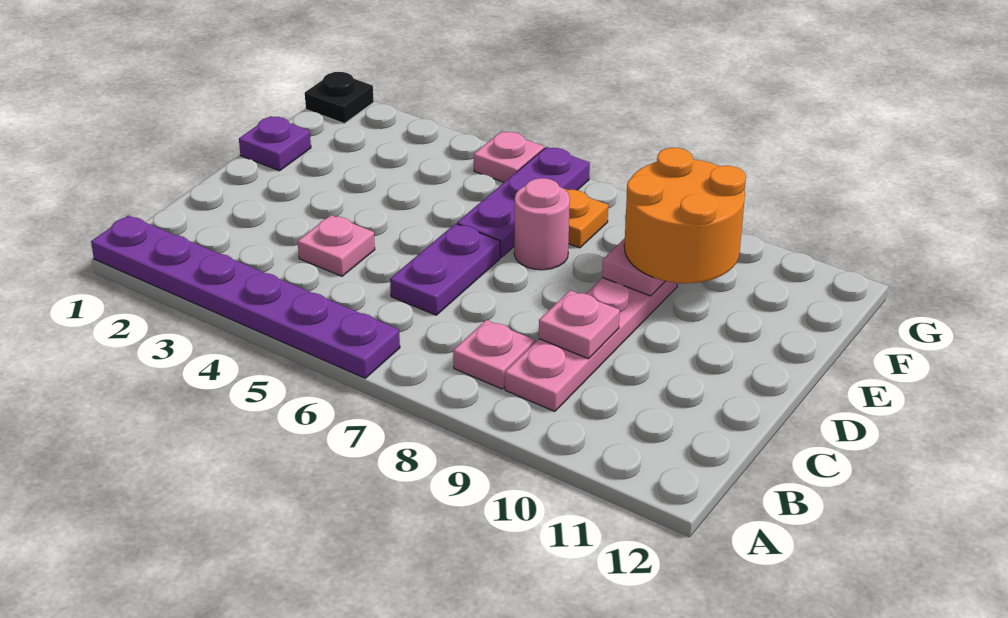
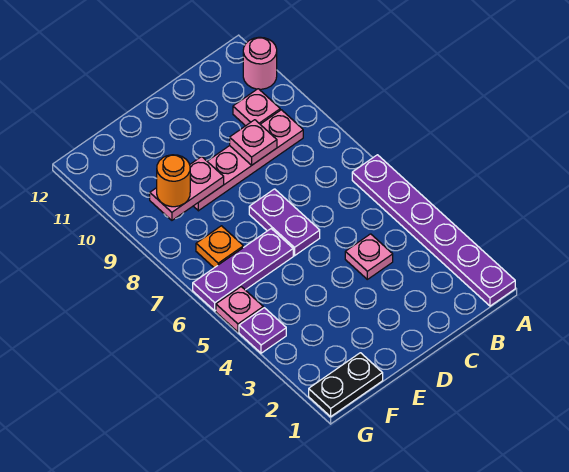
pink 1x1 plate [453,320,535,389] -> pink 1x1 plate moved to [233,89,280,126]
purple 1x2 plate [390,224,500,315] -> purple 1x2 plate turned to [249,189,320,256]
purple 1x1 plate [239,116,311,171] -> purple 1x1 plate moved to [239,308,286,353]
pink 1x1 round brick [514,178,570,270] -> pink 1x1 round brick moved to [243,37,277,89]
orange 2x2 round brick [624,148,746,283] -> orange 1x1 round brick [157,155,190,207]
black 1x1 plate [305,72,374,123] -> black 1x2 plate [309,353,383,416]

